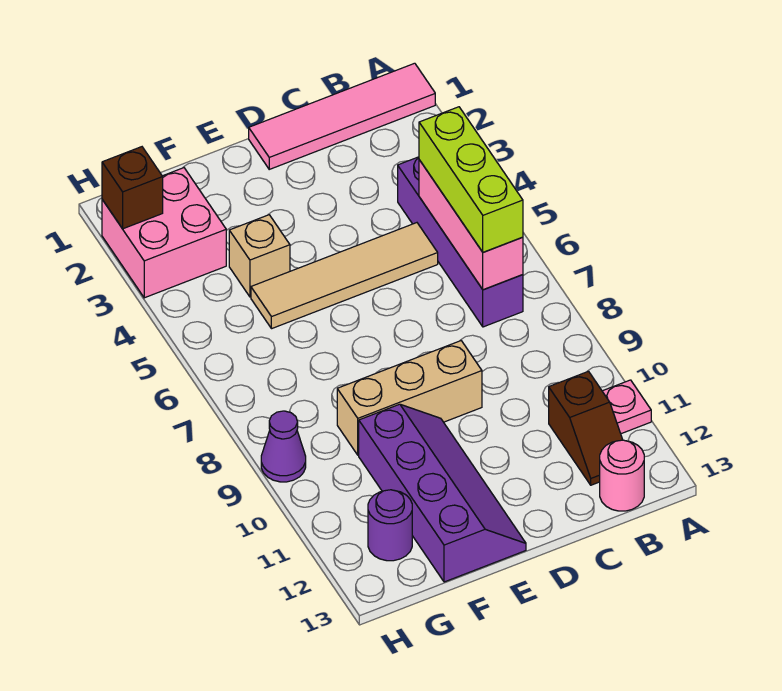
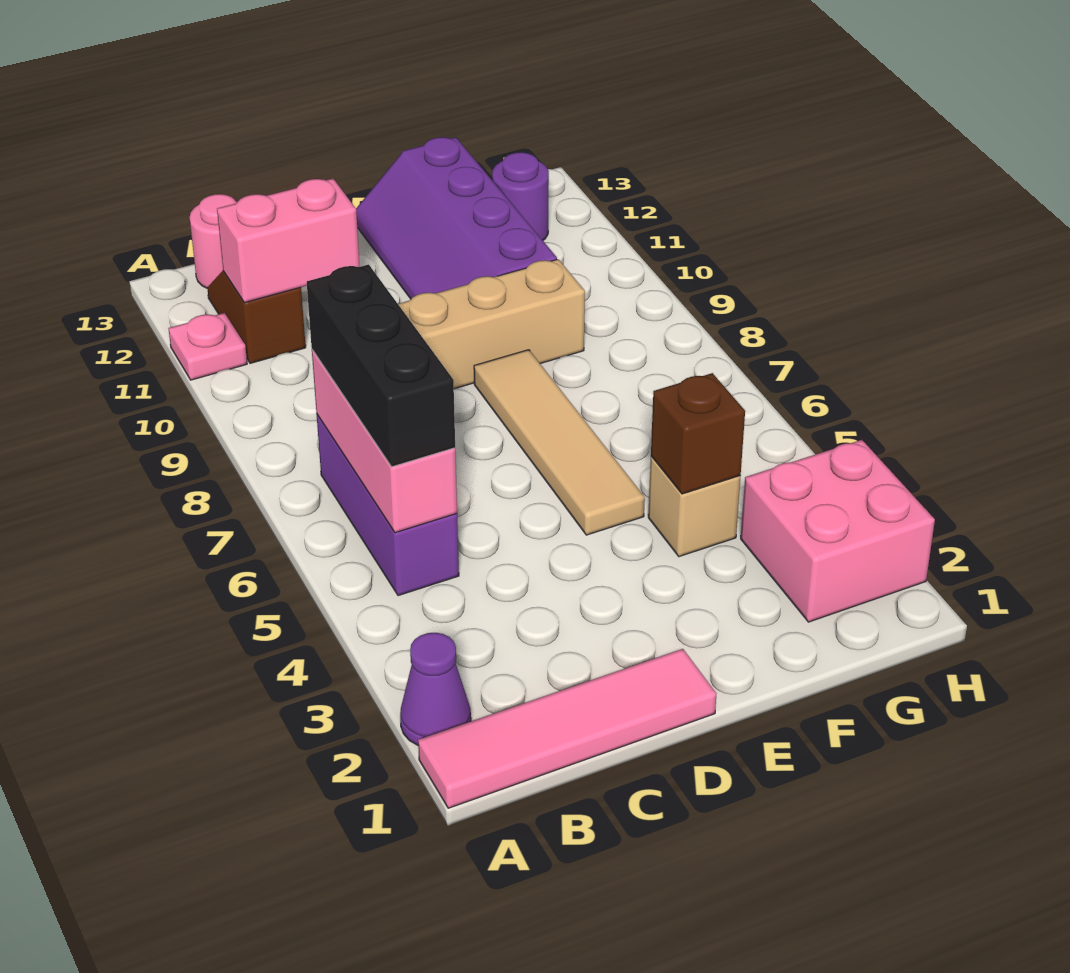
purple 1x4 brick [398,157,523,327] -> purple 1x3 brick [317,415,459,596]
lime 1x3 brick [419,107,523,252] -> black 1x3 brick [307,264,455,467]
none -> pink 1x2 brick [217,179,360,303]
tan 1x4 tile [251,223,438,329] -> tan 1x4 tile turned to [474,350,645,535]
brown 1x1 brick [102,147,163,229] -> brown 1x1 brick moved to [651,373,745,494]
purple 1x1 cone [261,411,306,482] -> purple 1x1 cone moved to [400,633,471,745]

